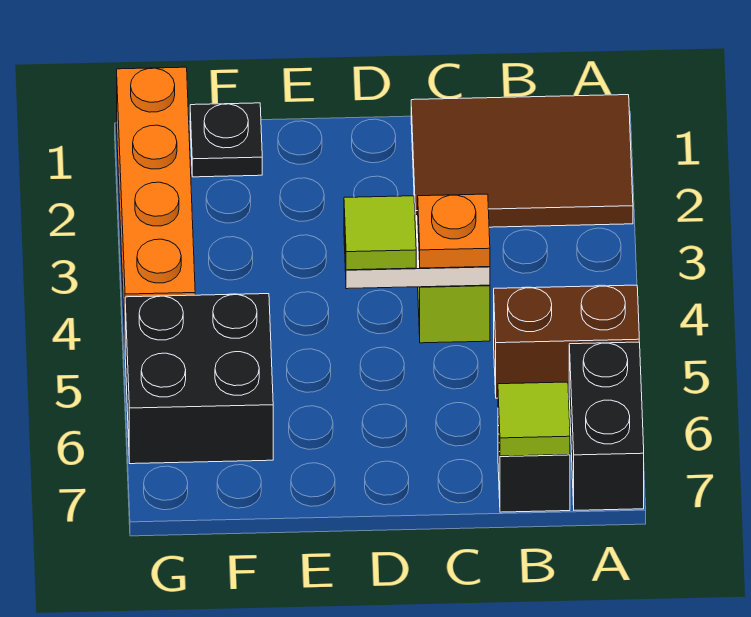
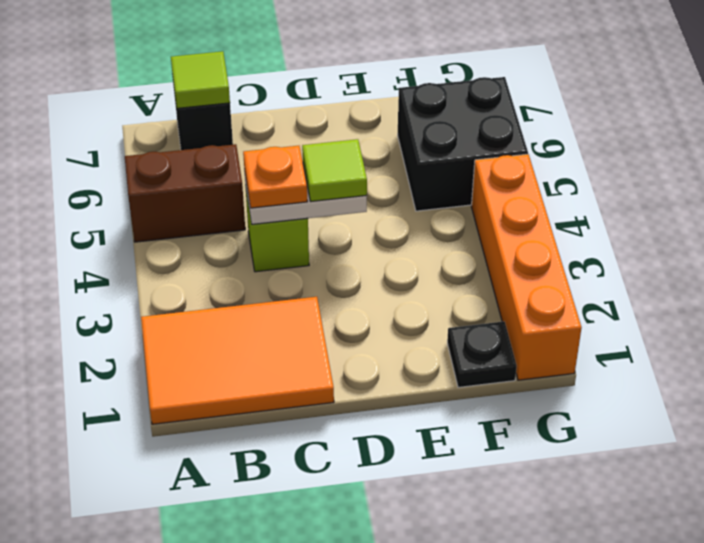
brown 2x3 tile [411,95,633,227] -> orange 2x3 tile [141,297,334,424]
black 1x2 brick [569,342,644,510] -> none

